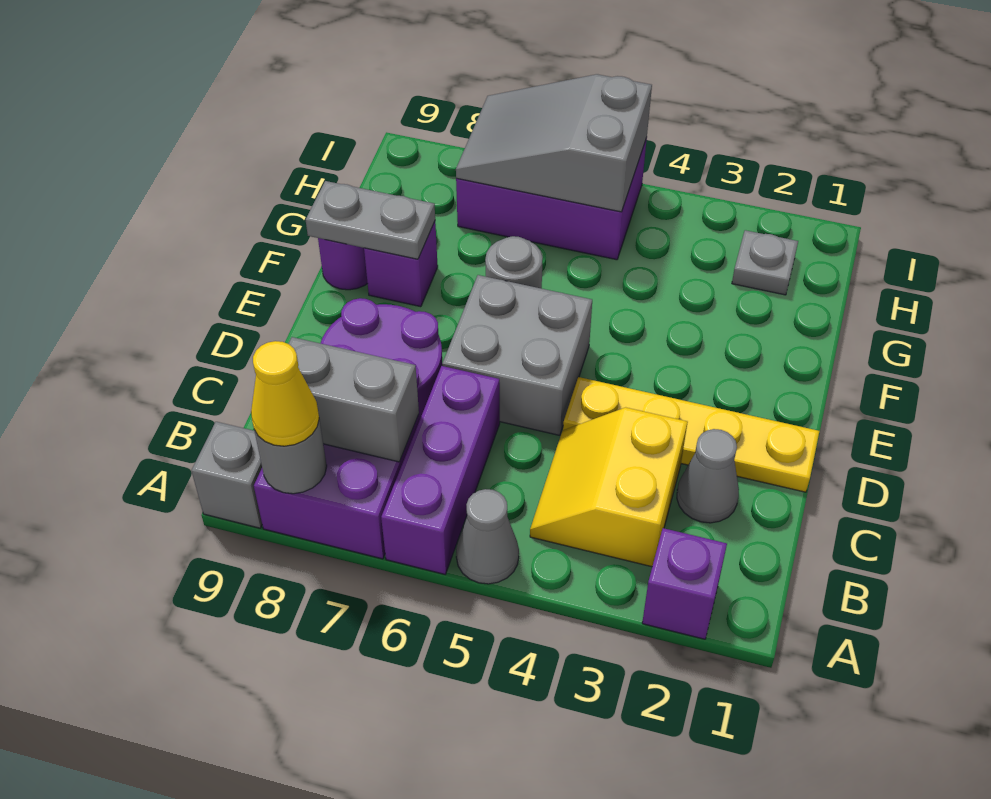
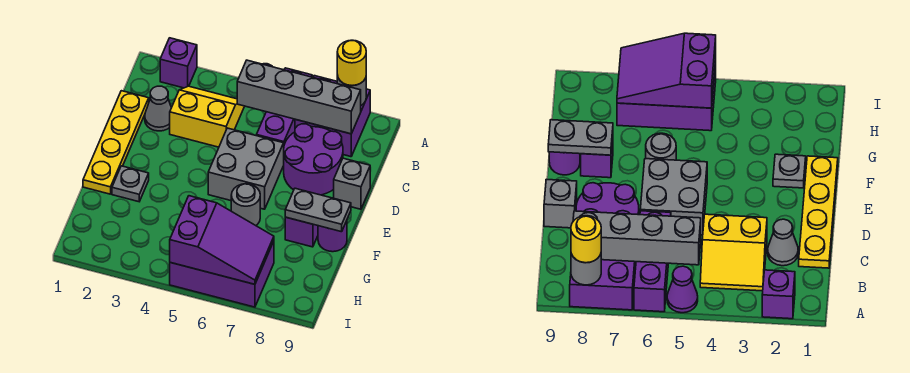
grey 1x1 cone [456,489,519,584] -> purple 1x1 cone [667,266,698,313]
yellow 1x1 cone [251,341,319,446] -> yellow 1x1 round brick [337,40,366,86]
grey 1x1 brick [191,422,262,528] -> grey 1x1 brick moved to [334,158,370,209]
yellow 2x2 slope [530,408,688,567] -> yellow 2x2 slope turned to [170,86,244,147]
grey 1x2 brick [288,337,419,462] -> grey 1x4 brick [237,60,361,134]
yellow 1x4 plate [563,377,819,492] -> yellow 1x4 plate turned to [83,91,149,194]
grey 1x1 plate [732,230,798,295] -> grey 1x1 plate moved to [112,166,149,202]
grey 2x3 slope [456,74,652,212] -> purple 2x3 slope [170,196,274,284]

